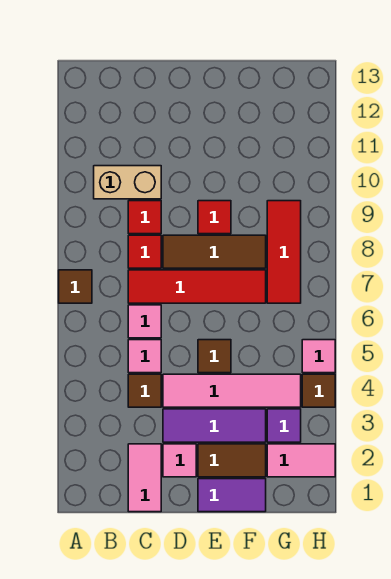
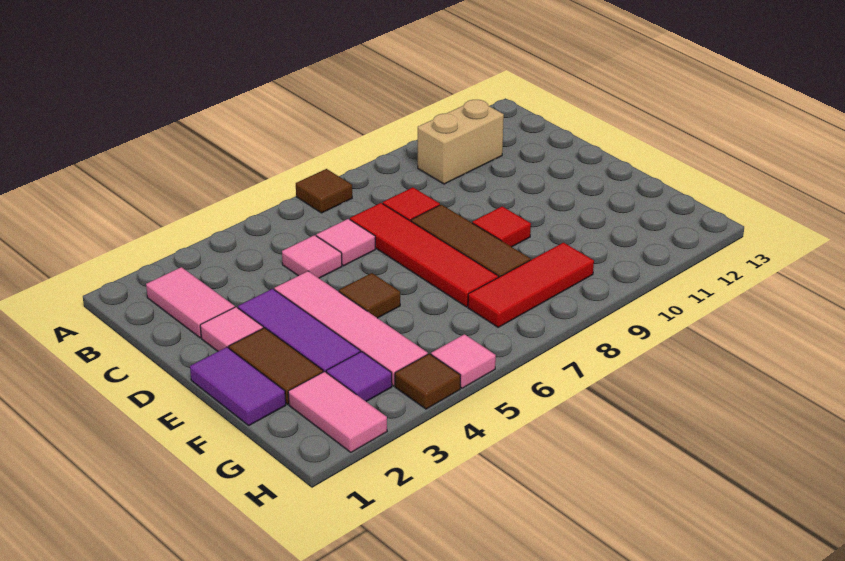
tan 1x2 brick [94,166,161,199] -> tan 1x2 brick turned to [418,100,504,184]
pink 1x2 tile [128,444,161,512] -> pink 1x2 tile turned to [146,267,235,338]
brown 1x1 tile [128,374,161,407] -> none
red 1x1 tile [128,201,161,234] -> none

